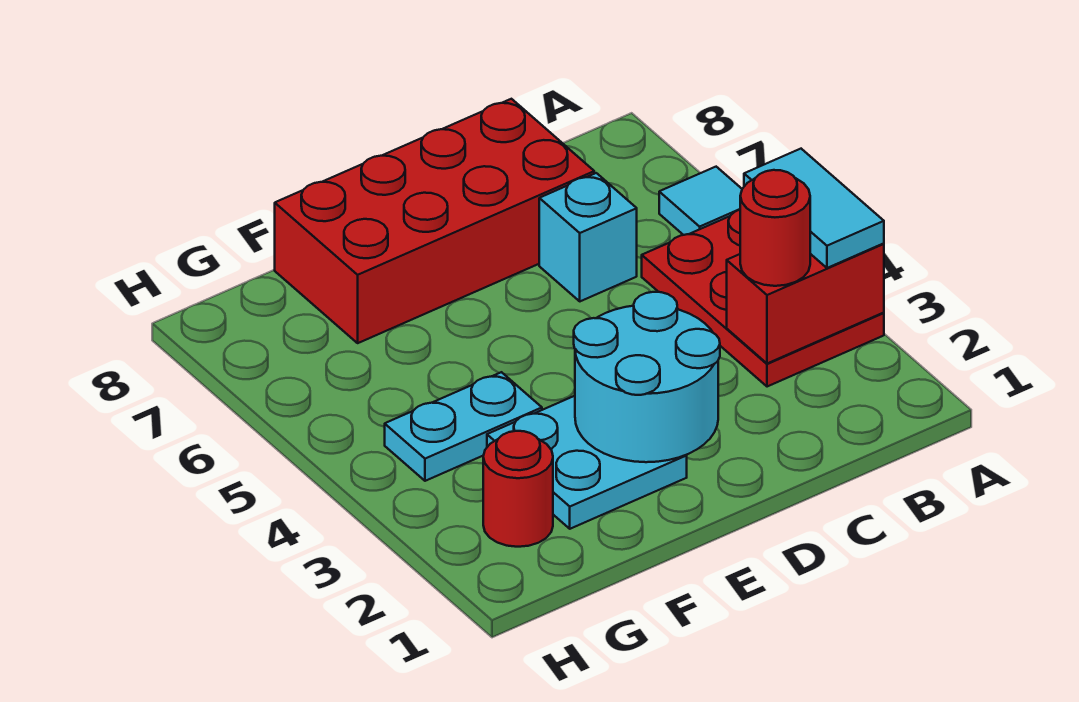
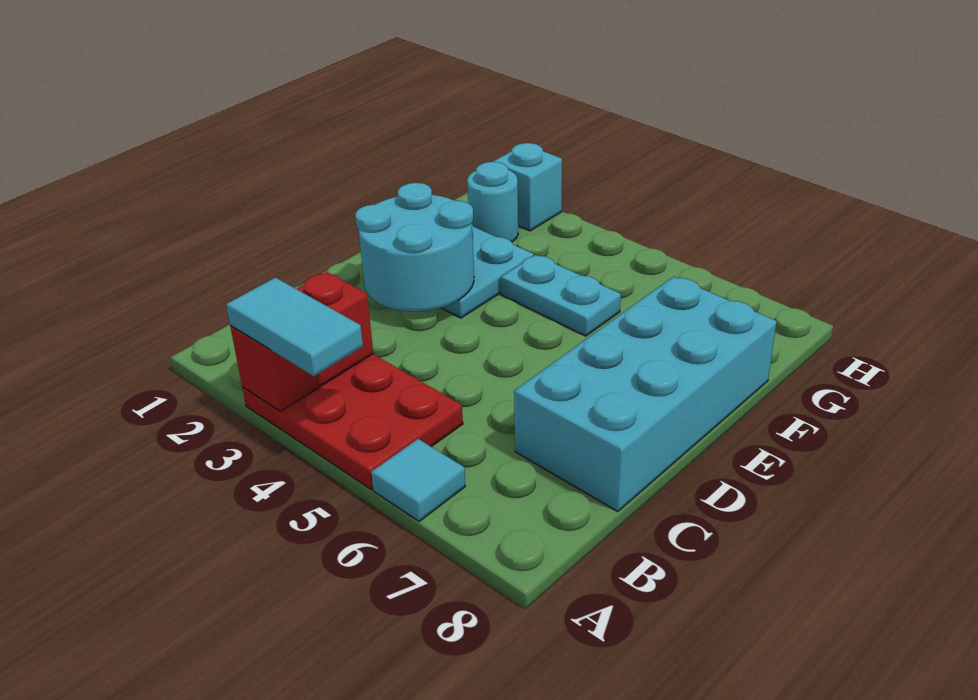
red 1x1 round brick [740,170,810,286] -> none
cyan 1x1 brick [539,173,637,301] -> cyan 1x1 brick moved to [493,143,562,231]
red 2x4 brick [275,99,594,343] -> cyan 2x4 brick [514,277,777,512]
cyan 1x2 plate [385,372,542,481] -> cyan 1x2 plate turned to [501,255,621,336]
red 1x1 round brick [483,431,553,547] -> cyan 1x1 round brick [467,162,518,242]

